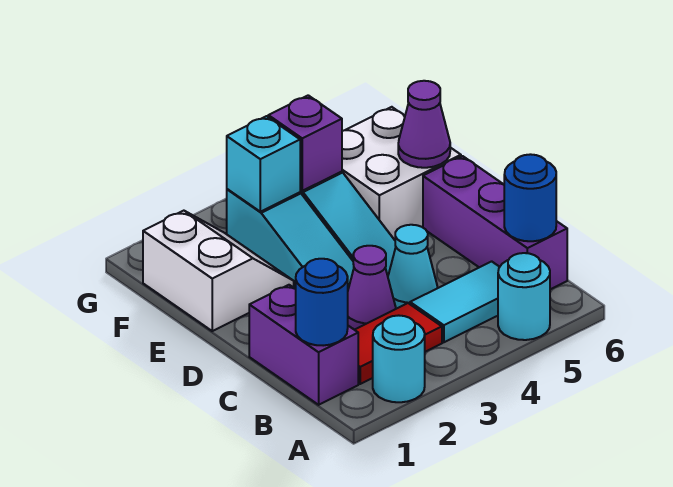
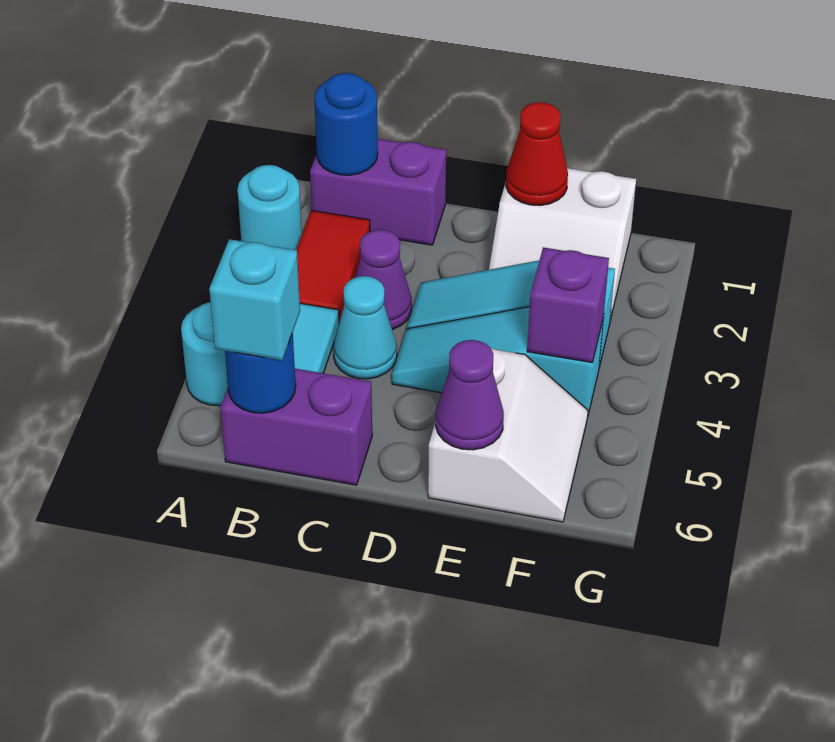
purple 1x3 brick [423,156,567,289] -> purple 1x2 brick [220,369,372,485]
none -> red 1x1 cone [506,102,568,206]
white 2x2 brick [342,107,461,240] -> white 2x2 slope [428,348,588,522]
cyan 1x1 brick [227,116,300,212] -> cyan 1x1 brick moved to [209,239,300,360]

